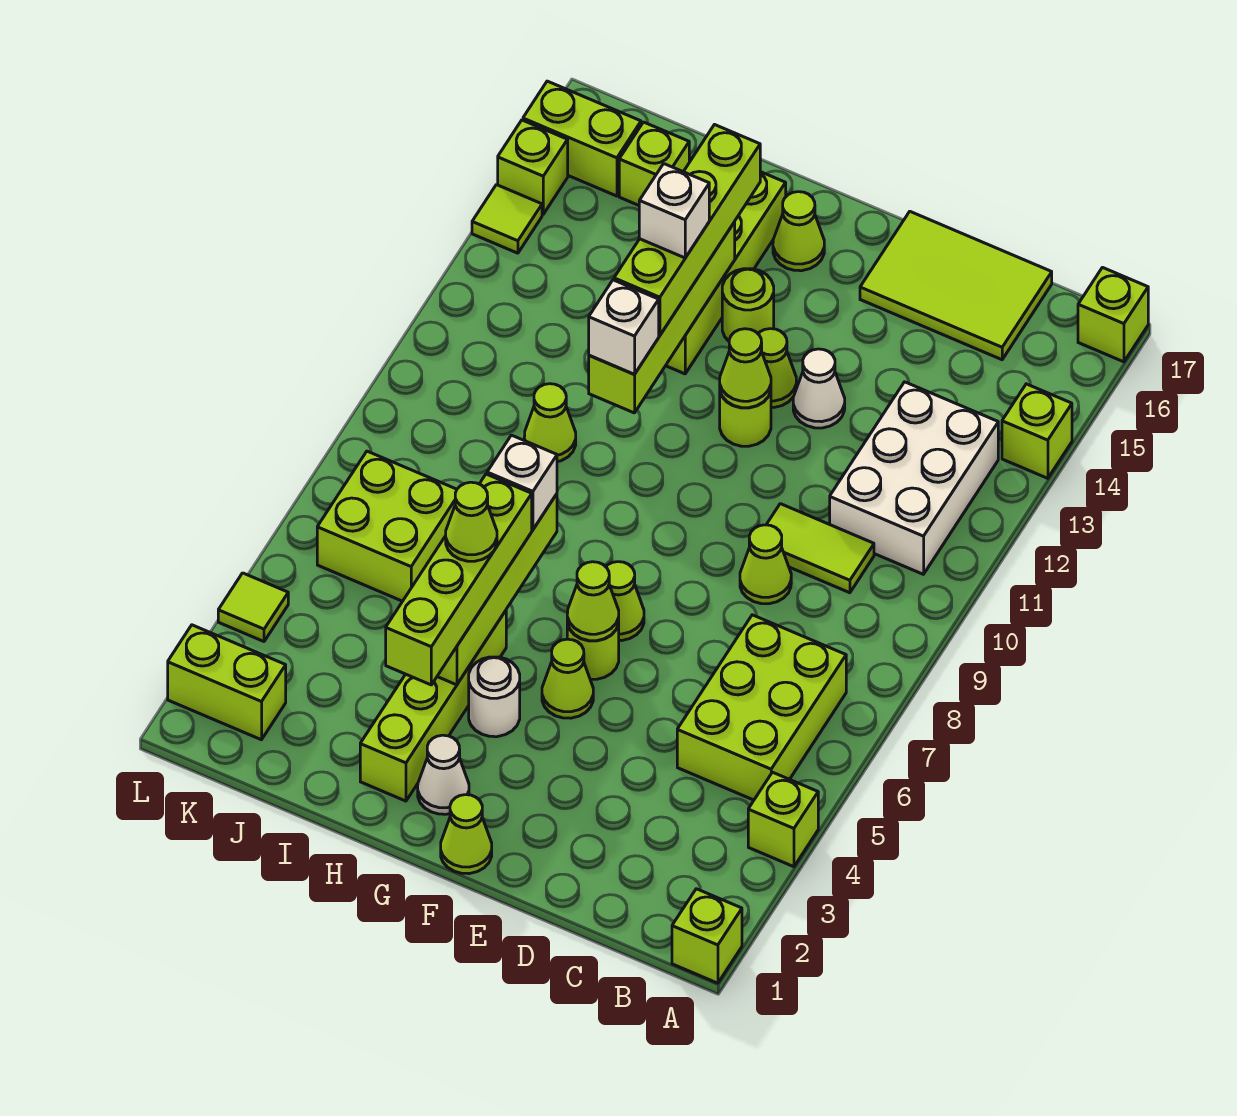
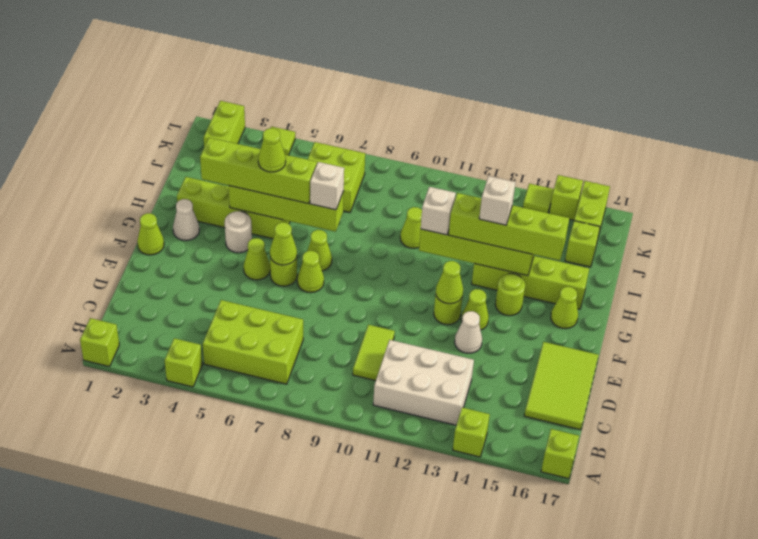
lime 1x1 cone [740,525,791,604] -> lime 1x1 cone moved to [307,230,332,271]

